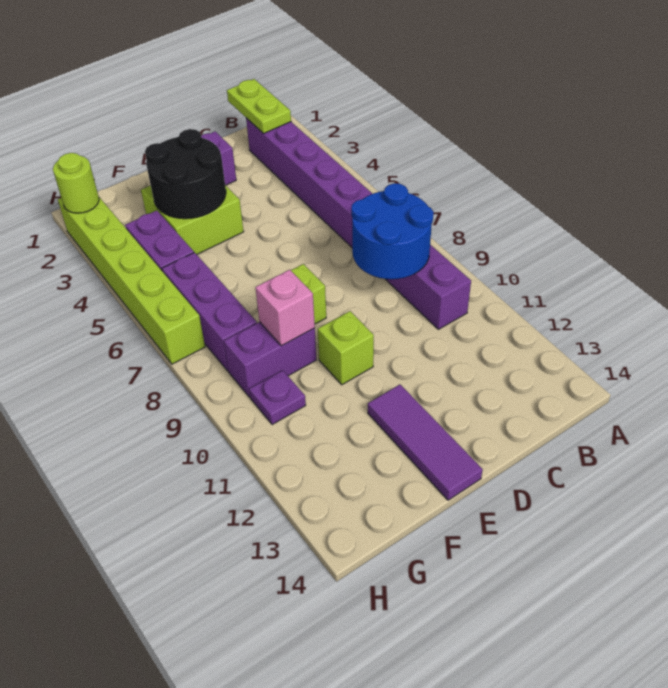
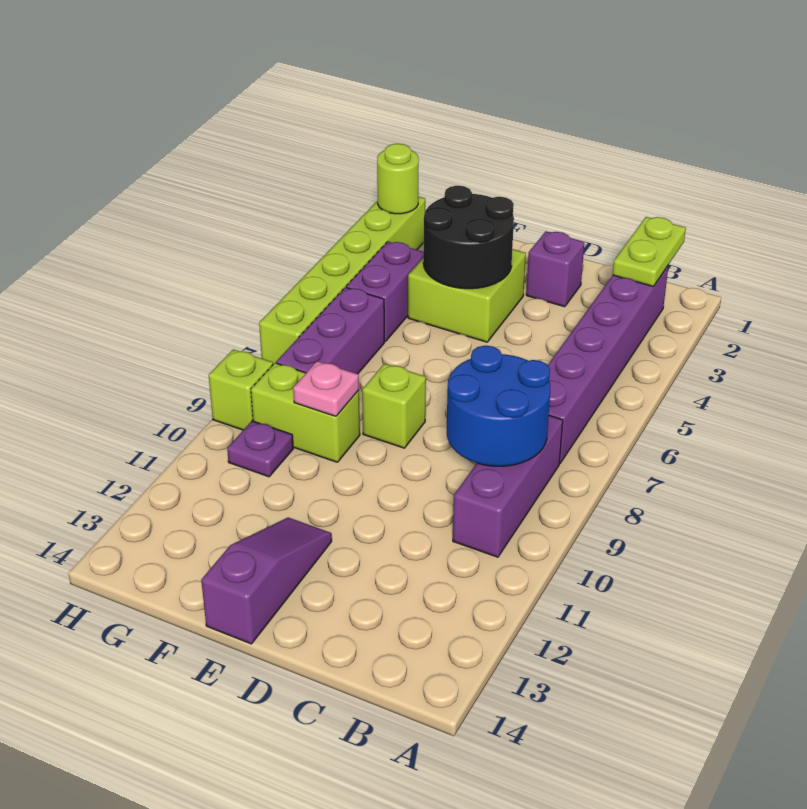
lime 1x1 brick [318,311,374,385] -> lime 1x1 brick moved to [209,349,273,430]
purple 1x3 tile [368,385,483,500] -> purple 1x3 slope [201,518,332,644]
purple 1x2 brick [224,322,316,397] -> lime 1x2 brick [251,363,360,462]
pink 1x1 brick [255,270,315,346] -> pink 1x1 plate [293,361,359,416]

